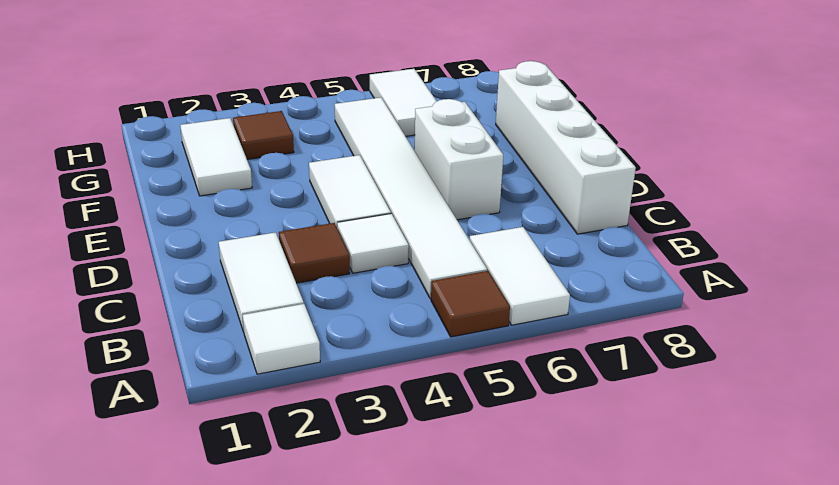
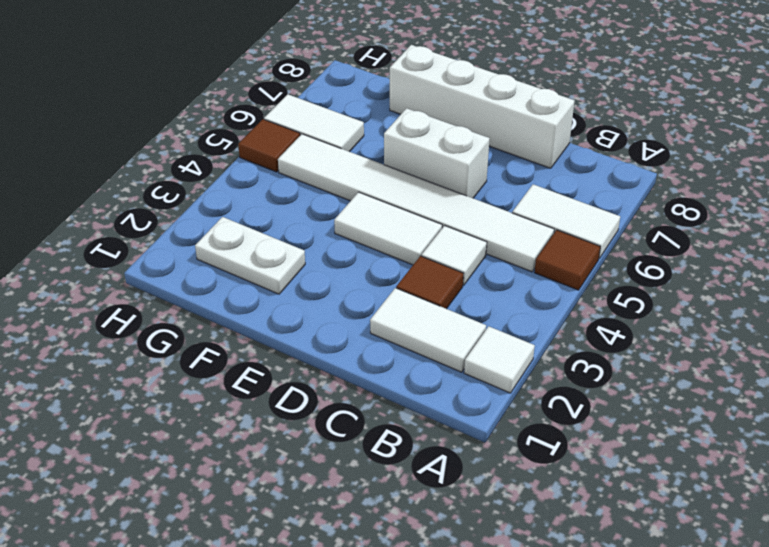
white 1x2 tile [180,118,252,196] -> white 1x2 plate [195,217,305,294]
brown 1x1 tile [233,111,294,159] -> brown 1x1 tile moved to [238,119,300,172]

